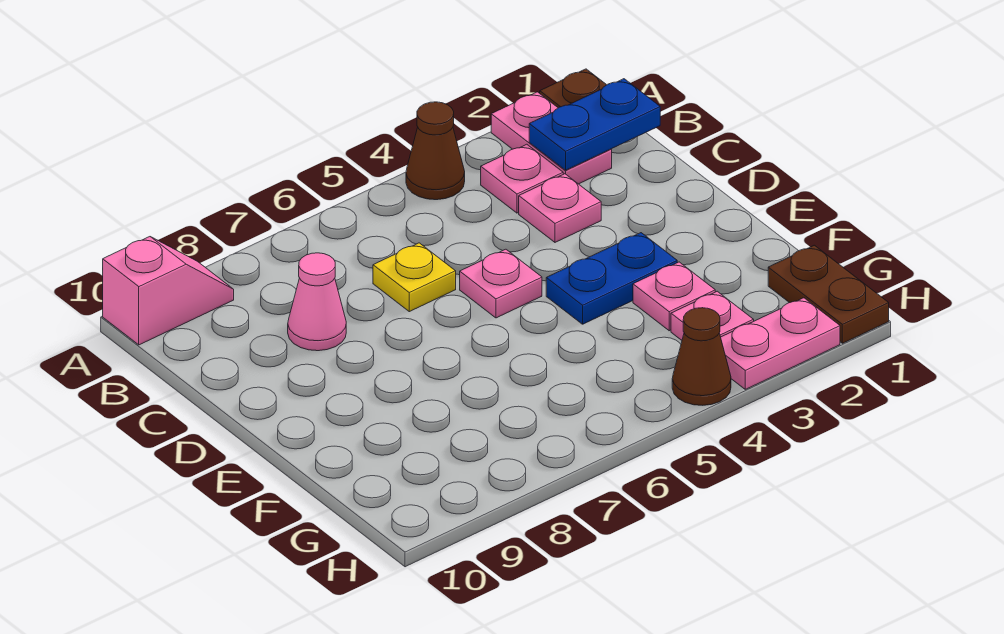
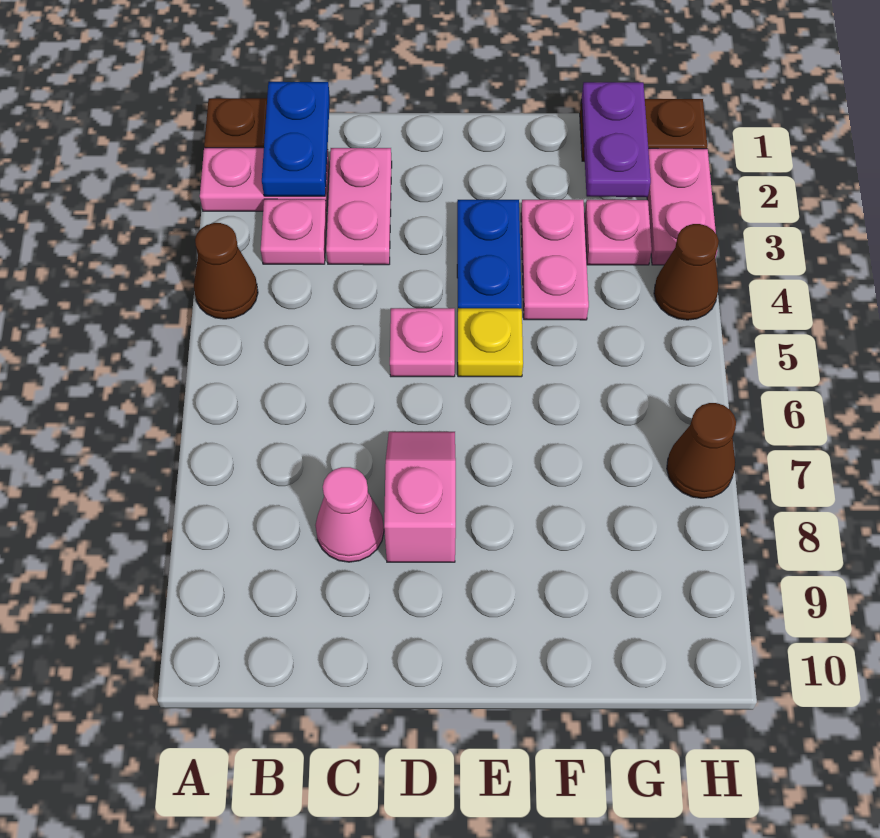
pink 1x2 slope [103,237,234,345] -> pink 1x2 slope moved to [384,432,456,562]
pink 1x1 plate [519,174,601,242] -> pink 1x2 plate [326,148,392,265]
yellow 1x1 plate [373,243,456,312] -> yellow 1x1 plate moved to [458,308,523,377]
pink 1x1 plate [633,262,715,331] -> pink 1x2 plate [521,200,589,320]
none -> purple 1x2 plate [582,82,651,197]
none -> brown 1x1 cone [667,403,736,498]

